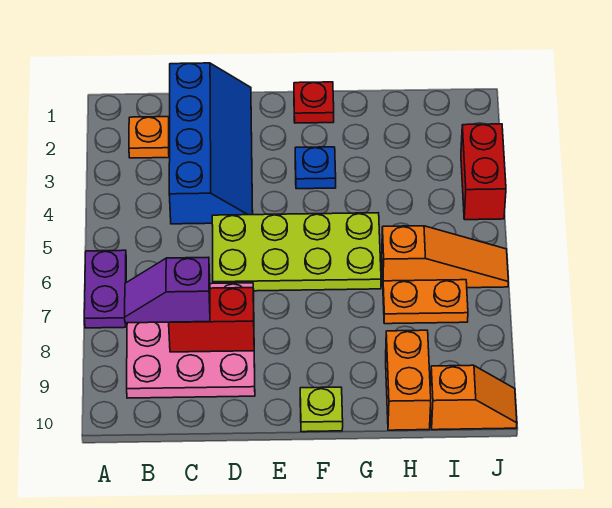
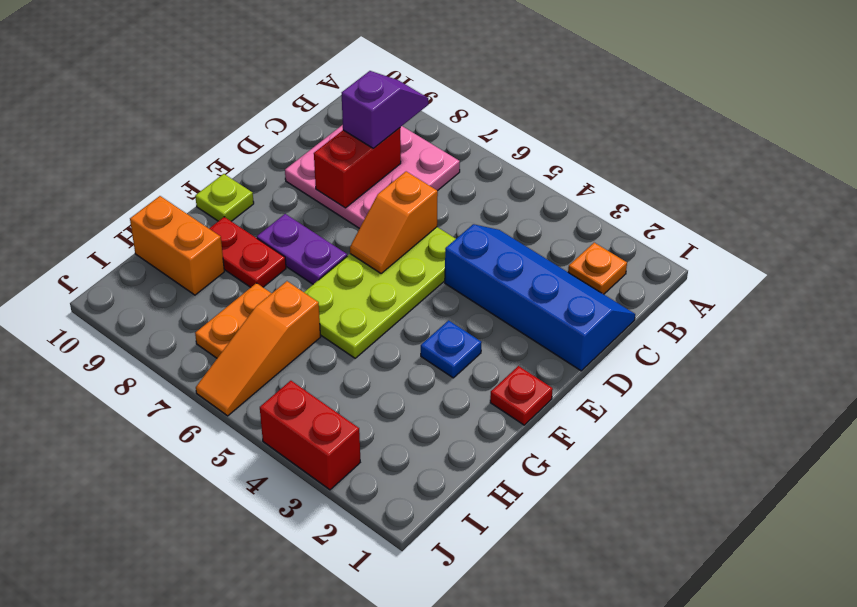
purple 1x2 plate [84,250,126,328] -> purple 1x2 plate moved to [257,214,347,284]
blue 2x4 slope [169,63,253,224] -> blue 2x4 slope turned to [445,224,635,371]
none -> red 1x2 plate [209,217,286,287]
orange 1x2 slope [430,365,517,430] -> orange 1x2 slope moved to [350,171,438,273]

